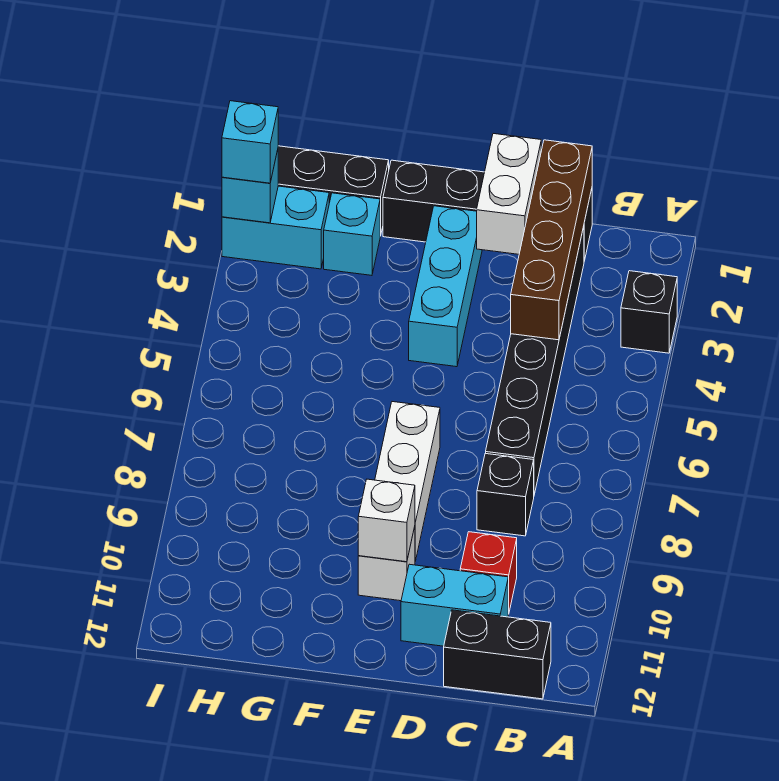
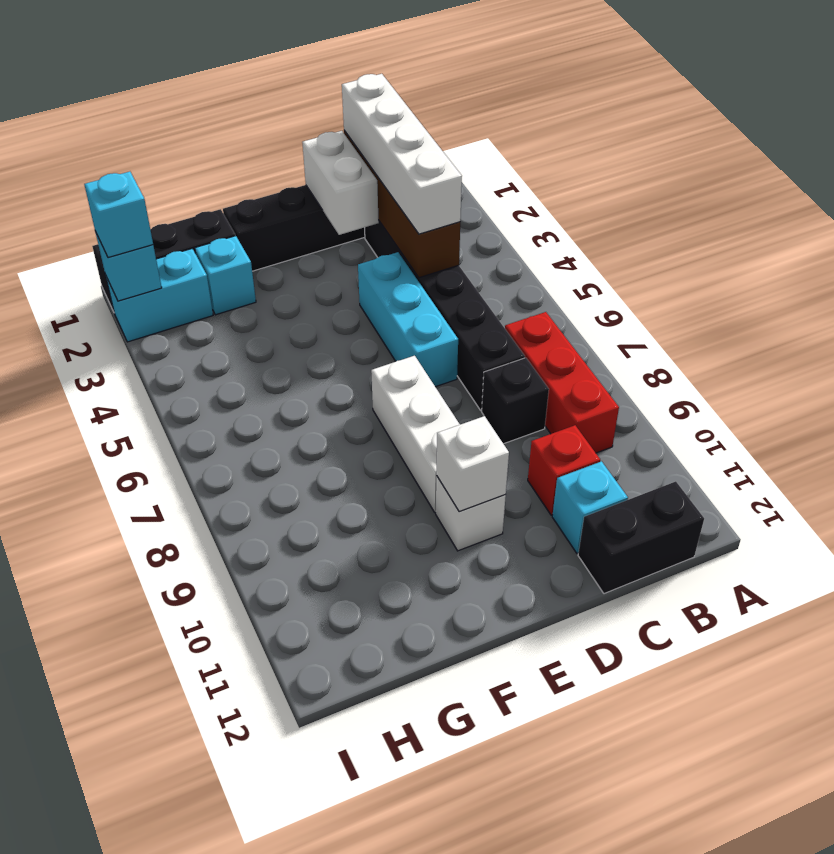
black 1x1 brick [621,271,677,353] -> none
none -> red 1x3 brick [505,312,619,453]
none -> white 1x4 brick [342,74,462,234]
cyan 1x2 brick [401,564,508,646] -> cyan 1x1 brick [552,461,628,553]
cyan 1x3 brick [409,206,482,367] -> cyan 1x3 brick moved to [358,252,458,387]

